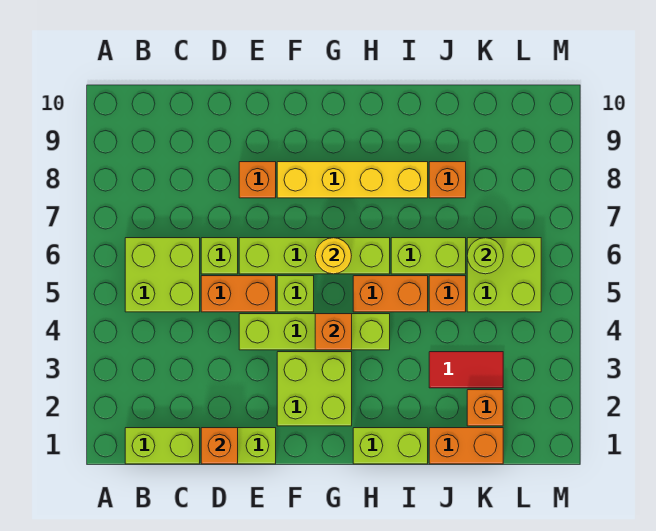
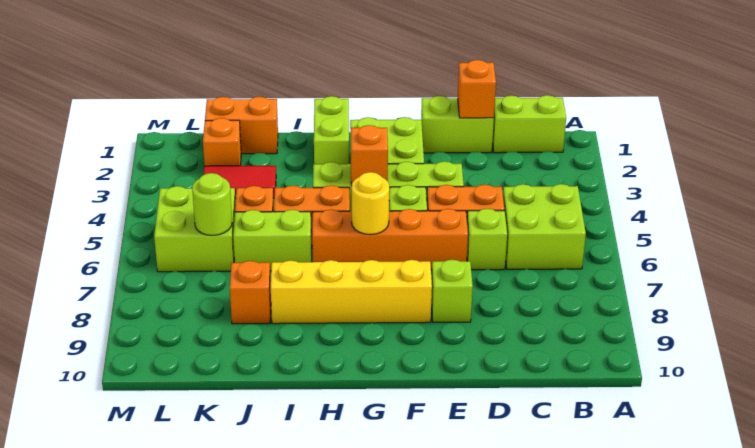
lime 1x4 brick [239,238,390,274] -> orange 1x4 brick [312,209,468,270]
orange 1x1 brick [239,162,276,198] -> lime 1x1 brick [431,260,473,322]
lime 1x2 brick [353,428,428,464] -> lime 1x2 brick turned to [314,96,349,164]

